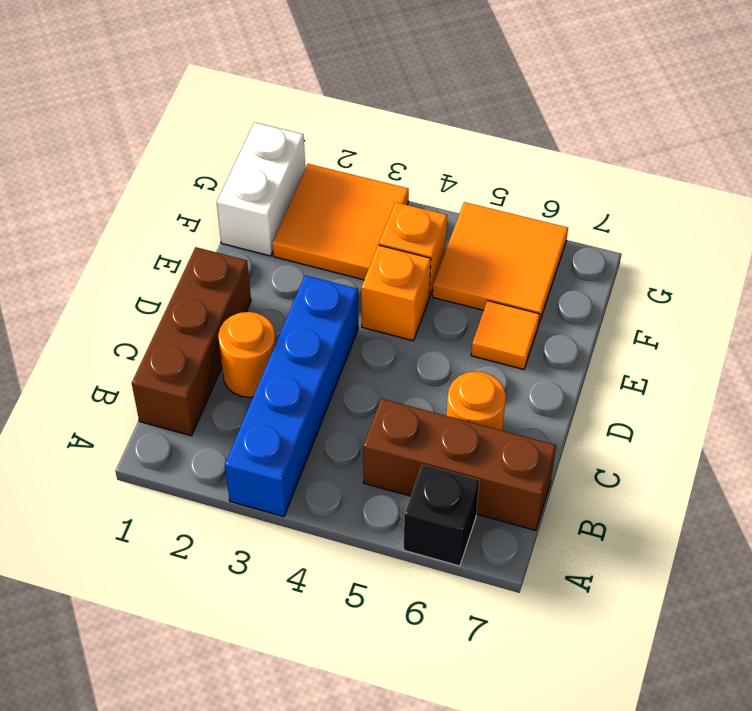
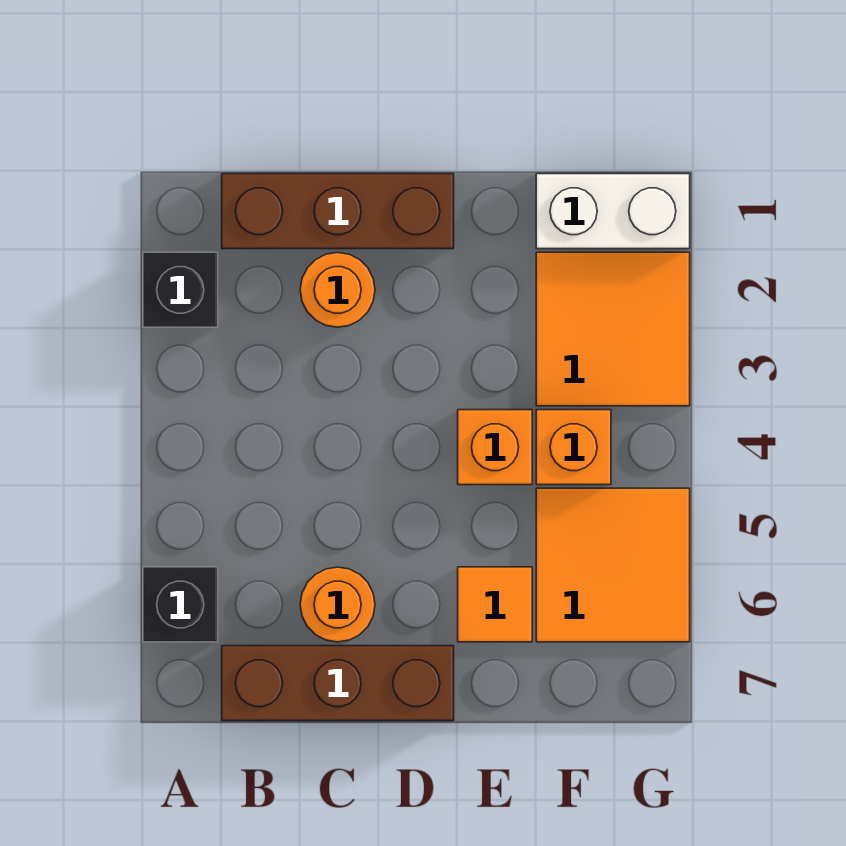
none -> black 1x1 brick [143,252,218,327]
blue 1x4 brick [225,275,358,517] -> none
brown 1x3 brick [363,399,556,531] -> brown 1x3 brick turned to [222,646,454,721]

